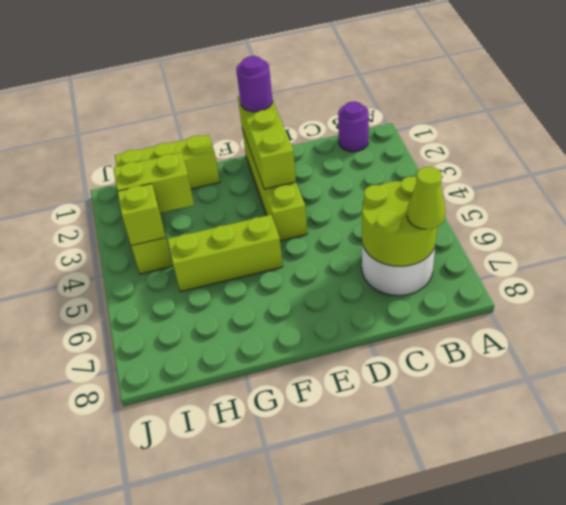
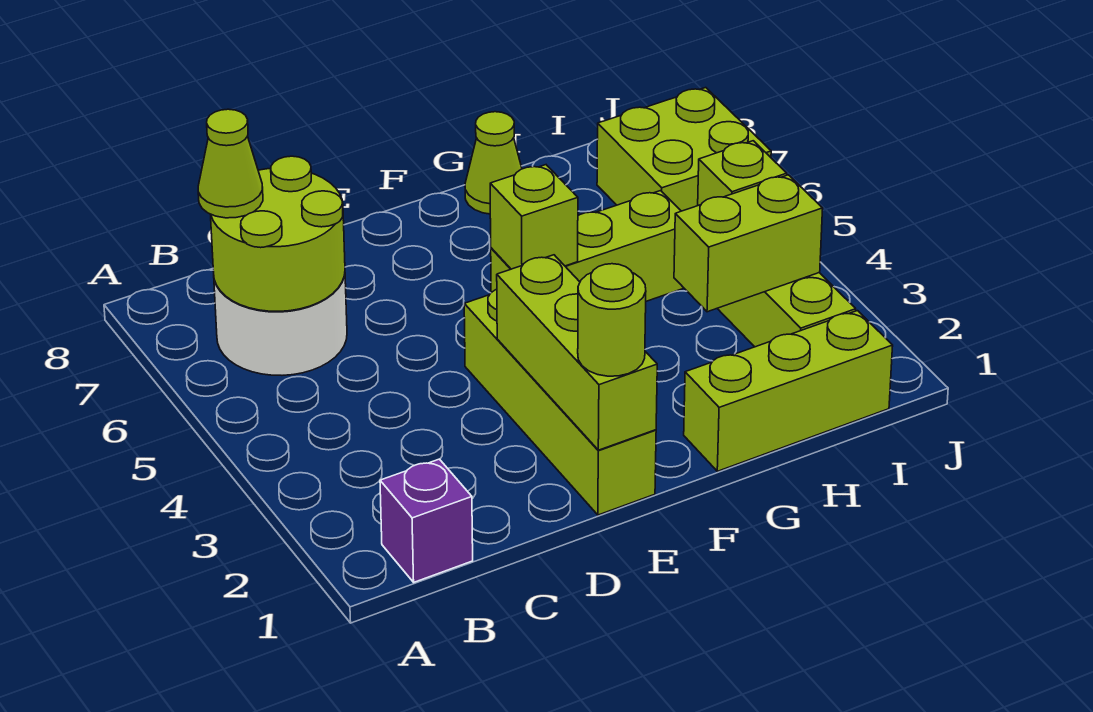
purple 1x1 round brick [338,101,369,152] -> purple 1x1 brick [380,459,473,582]
purple 1x1 round brick [236,56,273,112] -> lime 1x1 round brick [578,264,646,376]
none -> lime 1x1 brick [490,165,578,269]
none -> lime 1x1 cone [465,112,522,214]
none -> lime 2x2 brick [597,88,771,211]

